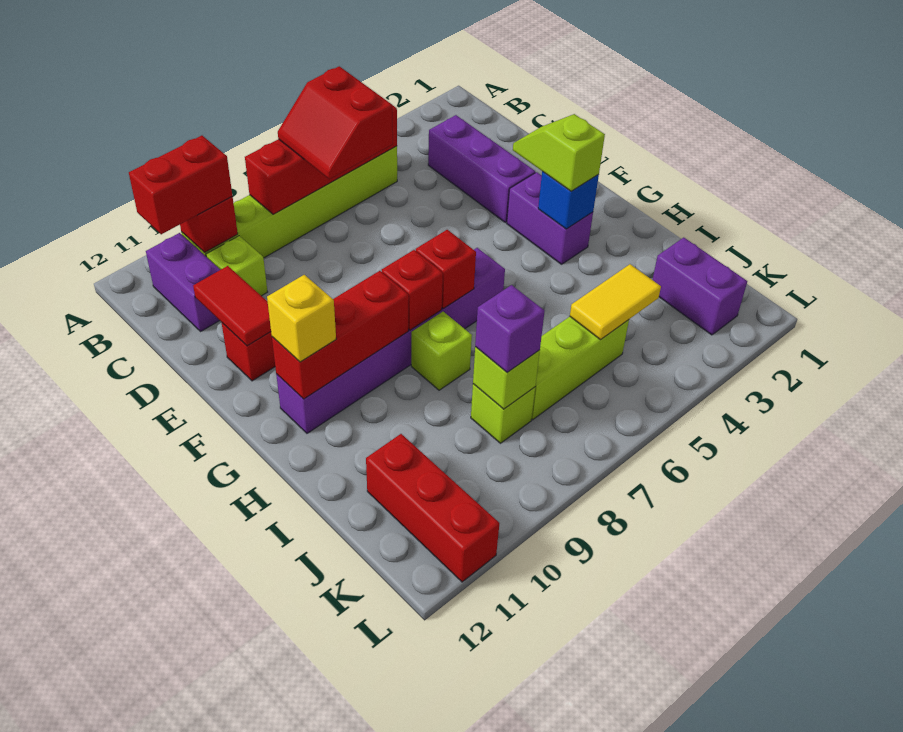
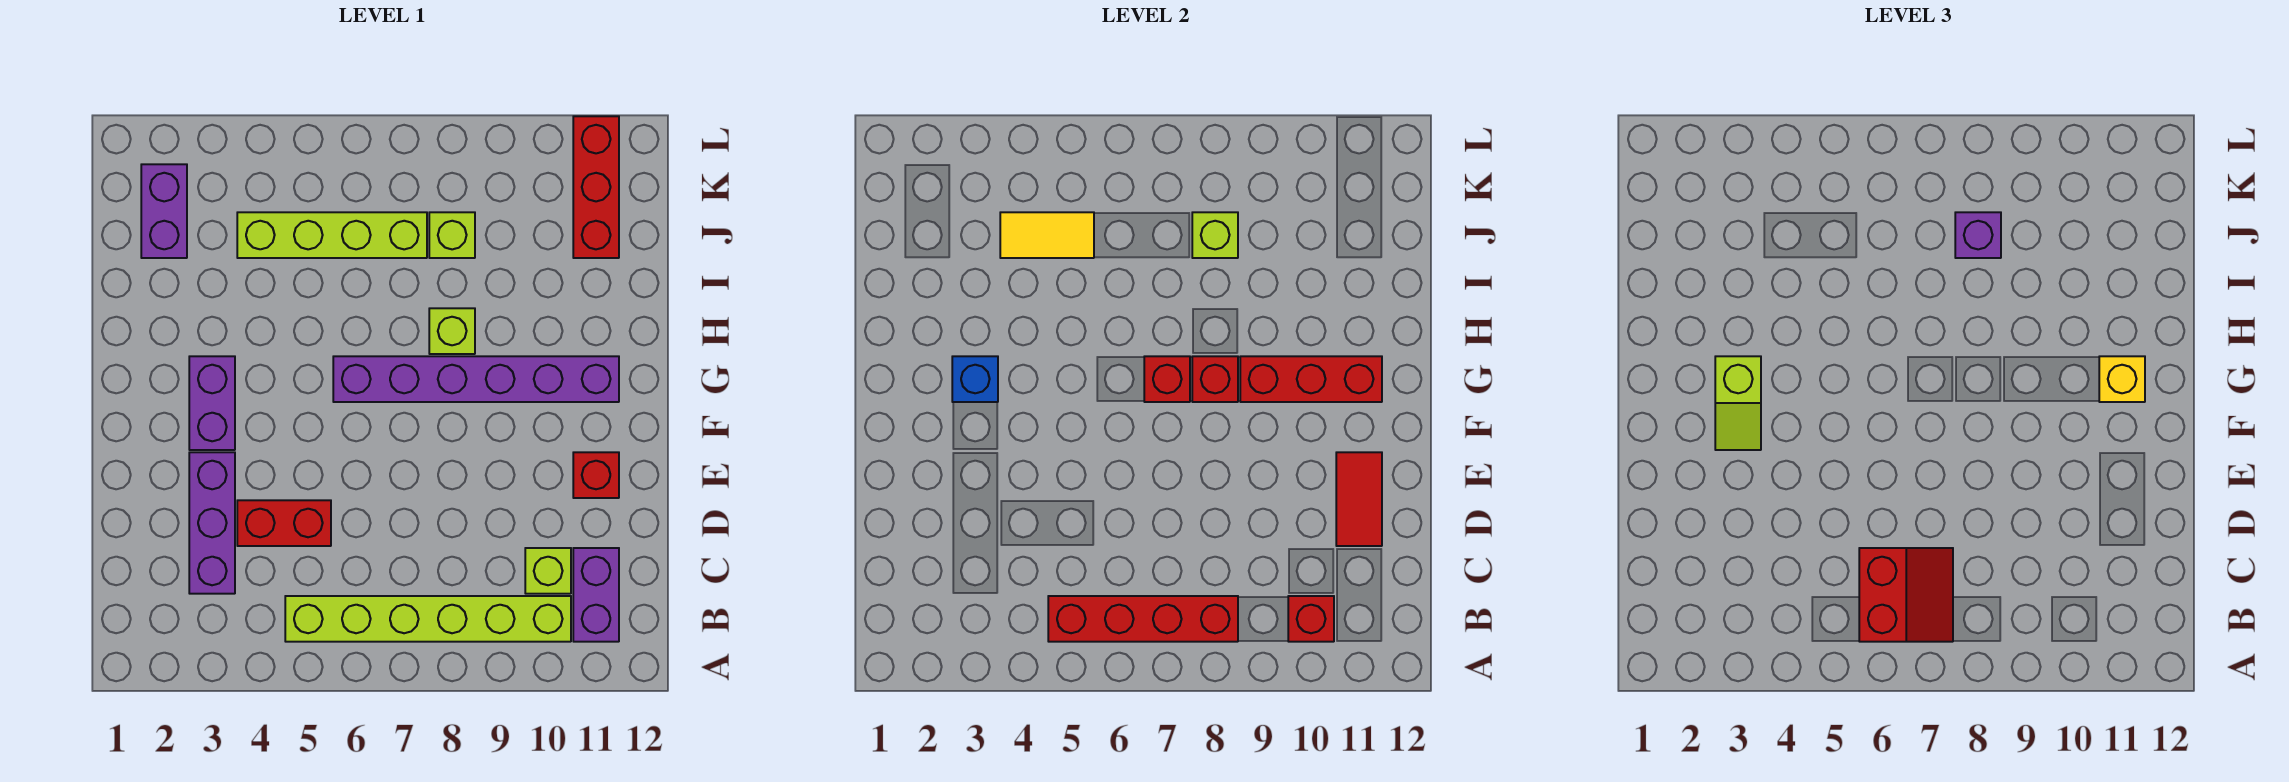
red 1x2 brick [129,136,232,234] -> red 1x2 brick moved to [237,500,331,546]
lime 1x3 brick [532,317,629,420] -> lime 1x4 brick [237,212,427,258]

